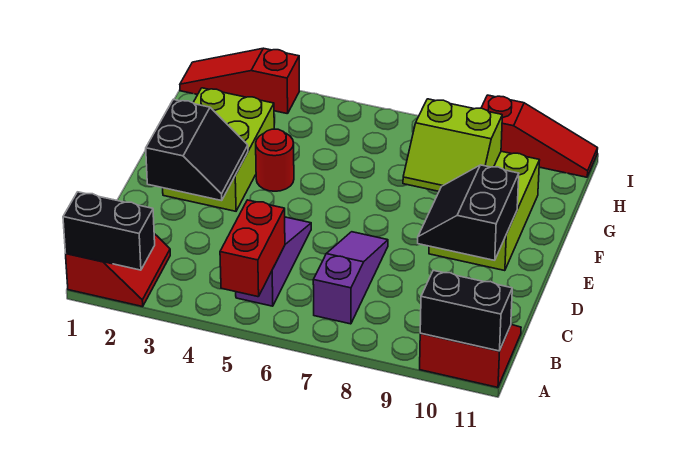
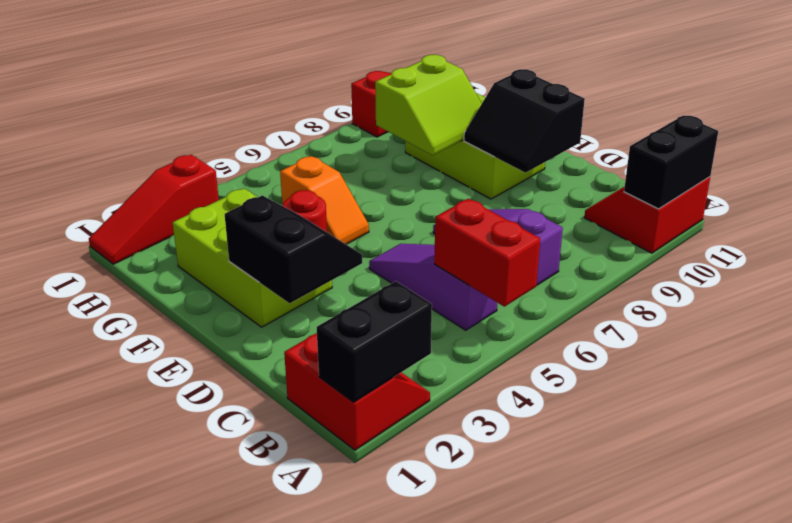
none -> orange 1x2 slope [280,156,369,244]

